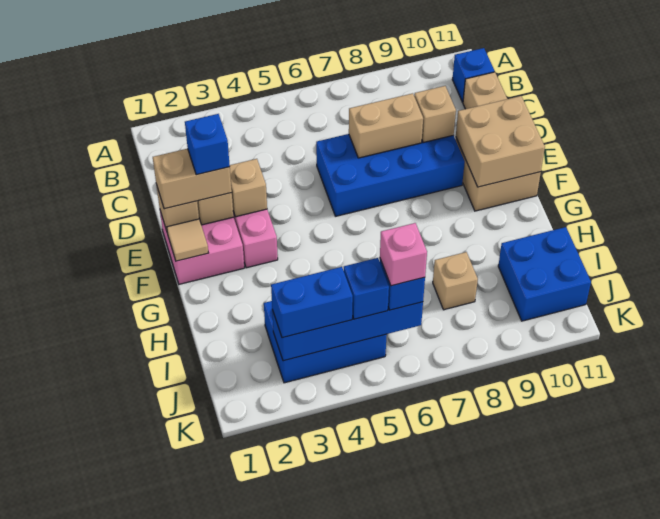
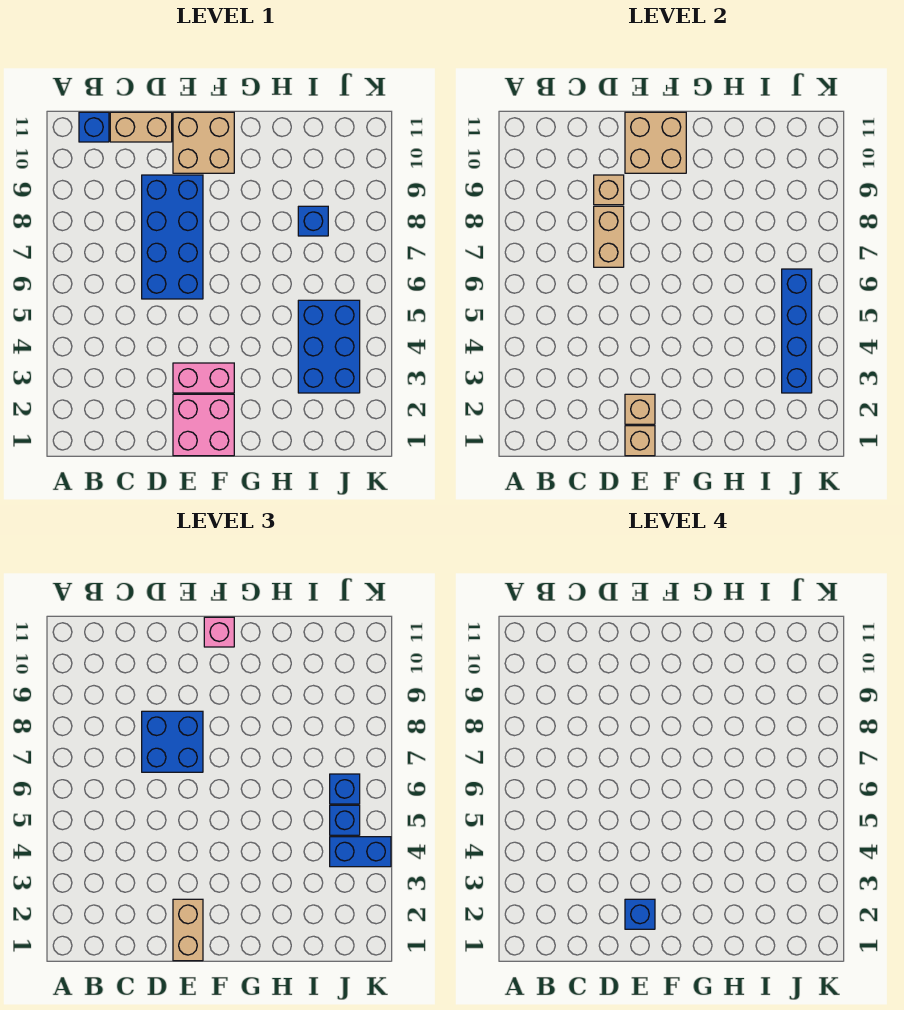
tan 1x1 brick [230,159,267,217] -> none
tan 1x1 tile [167,219,208,261] -> none
tan 1x1 brick [433,252,478,310] -> blue 1x1 brick [298,206,328,236]
blue 2x2 brick [498,227,591,321] -> blue 2x2 brick moved to [142,711,203,772]
blue 1x2 brick [271,267,353,338] -> blue 1x2 brick turned to [330,837,391,867]
pink 1x1 brick [380,223,427,286] -> pink 1x1 brick moved to [204,617,234,647]

